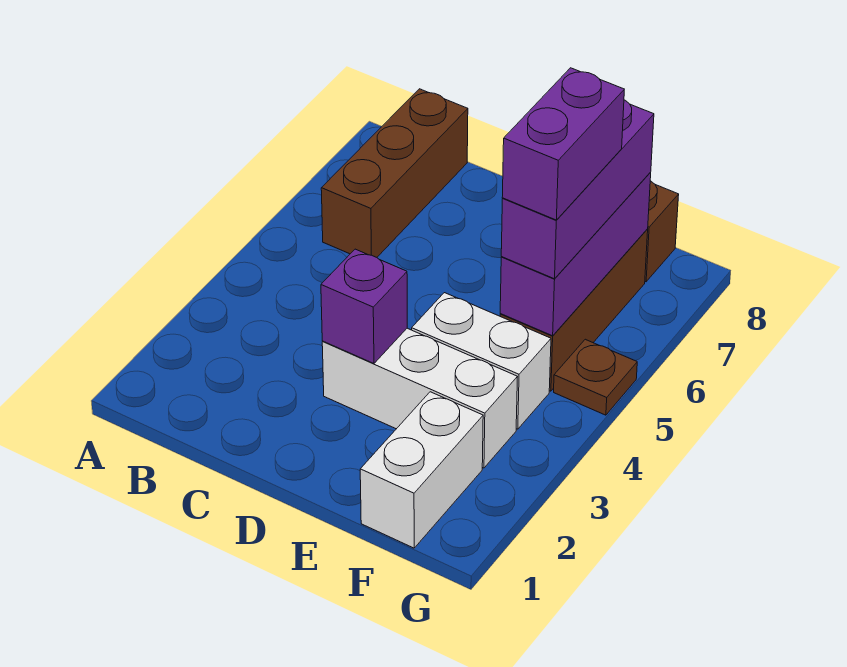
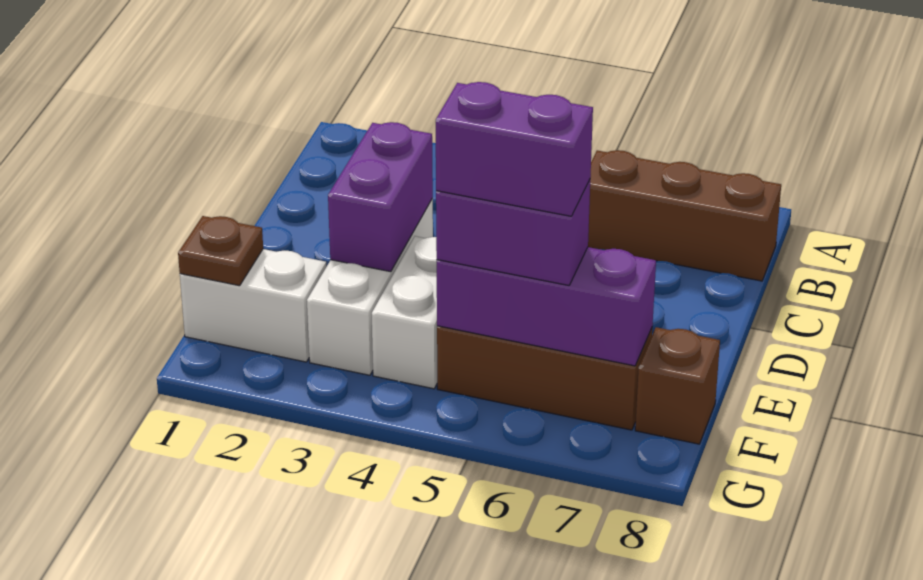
purple 1x1 brick [321,249,407,364] -> purple 1x2 brick [328,122,433,272]
purple 1x3 brick [501,100,654,279] -> purple 1x2 brick [436,180,590,285]
brown 1x1 plate [554,339,637,415] -> brown 1x1 plate moved to [178,216,263,286]

